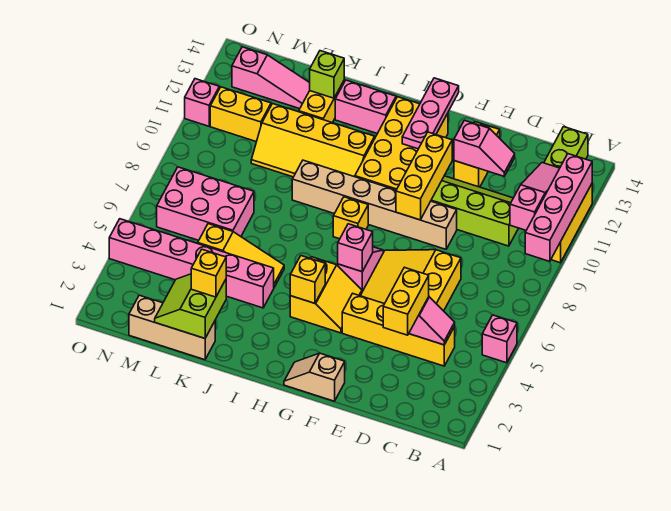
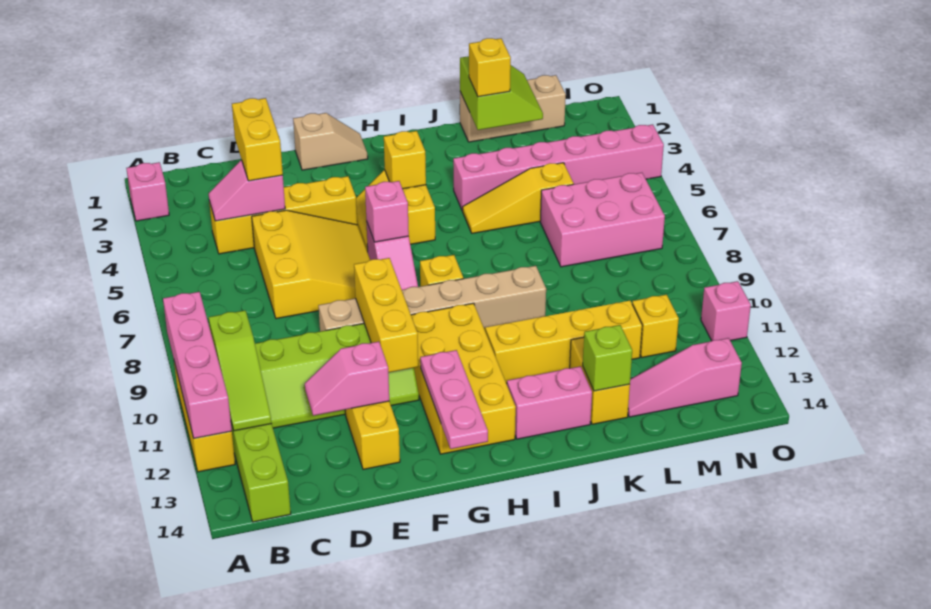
pink 1x1 brick [482,315,517,363] -> pink 1x1 brick moved to [126,162,169,221]
pink 1x3 slope [510,163,560,230] -> lime 1x3 slope [209,310,272,431]
yellow 1x2 brick [210,87,271,142] -> yellow 1x1 brick [632,295,679,357]

